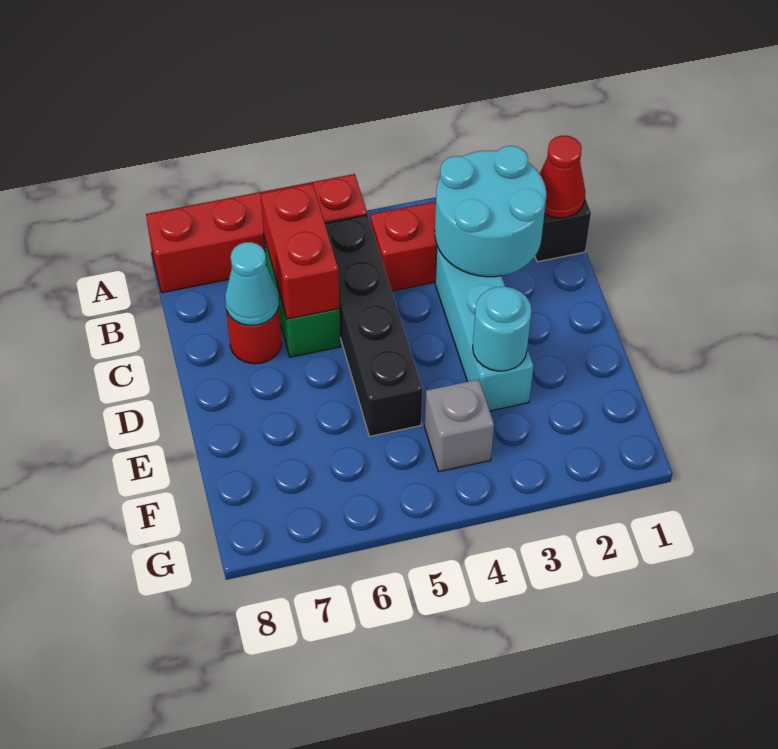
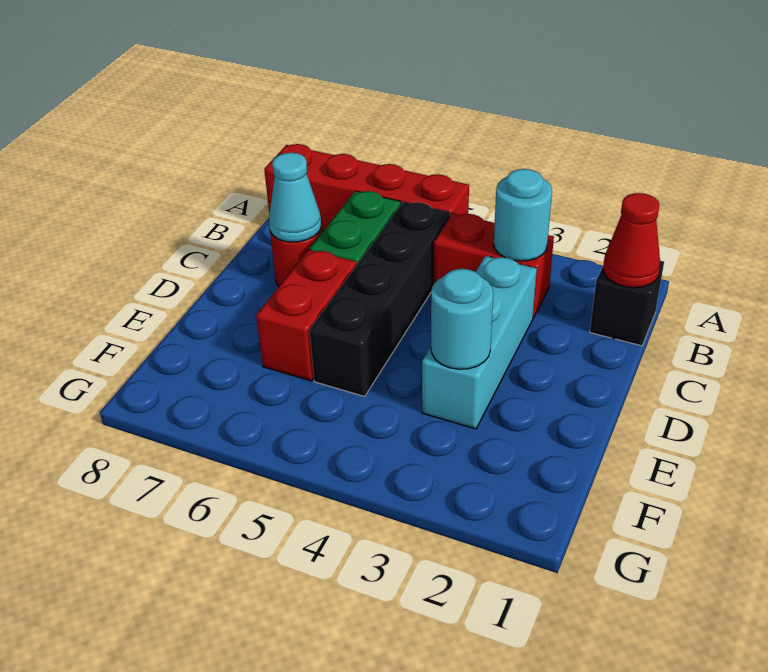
cyan 2x2 round brick [435,146,546,277] -> cyan 1x1 round brick [494,169,552,261]
red 1x2 brick [261,183,339,319] -> red 1x2 brick moved to [256,250,357,381]
grey 1x1 brick [425,379,494,472] -> none

